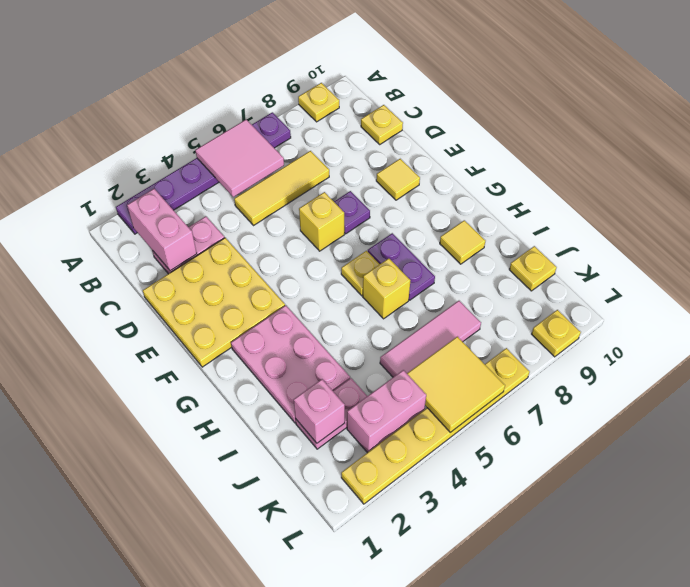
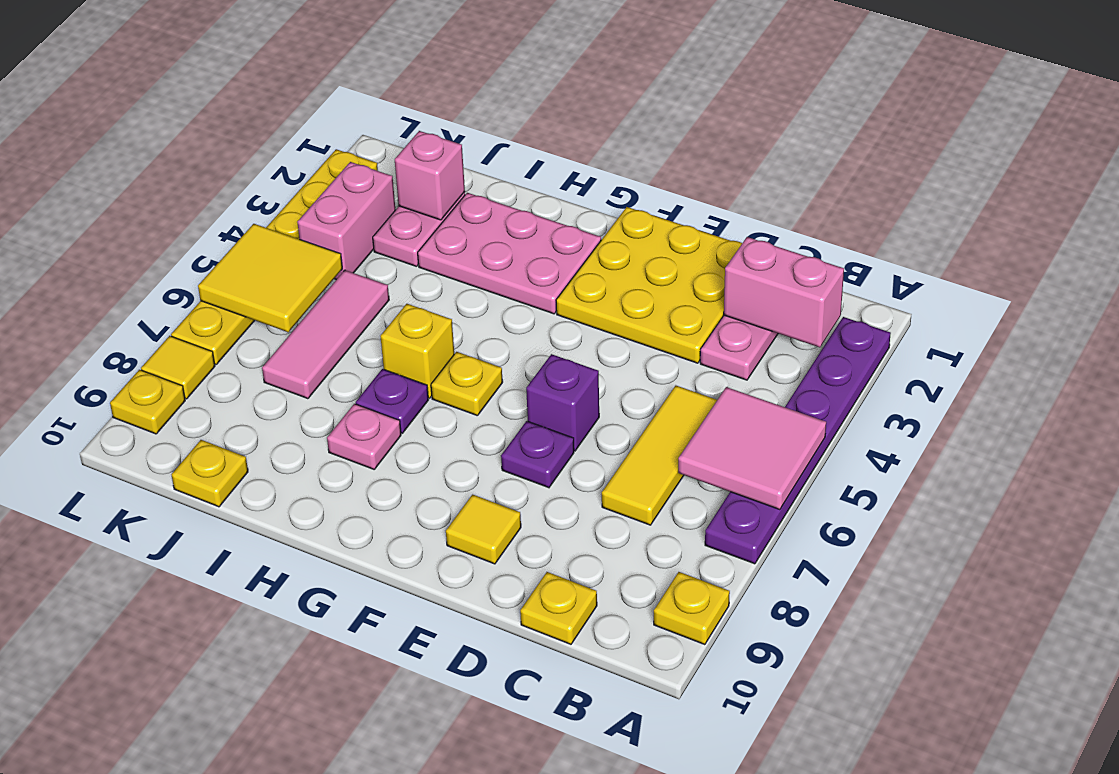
yellow 1x1 brick [299,192,344,251] -> purple 1x1 brick [526,354,599,451]
purple 1x2 plate [368,233,435,300] -> purple 1x1 plate [356,369,428,433]
none -> pink 1x1 plate [327,404,401,469]
yellow 1x1 tile [440,220,486,264] -> yellow 1x1 tile moved to [141,336,215,399]

